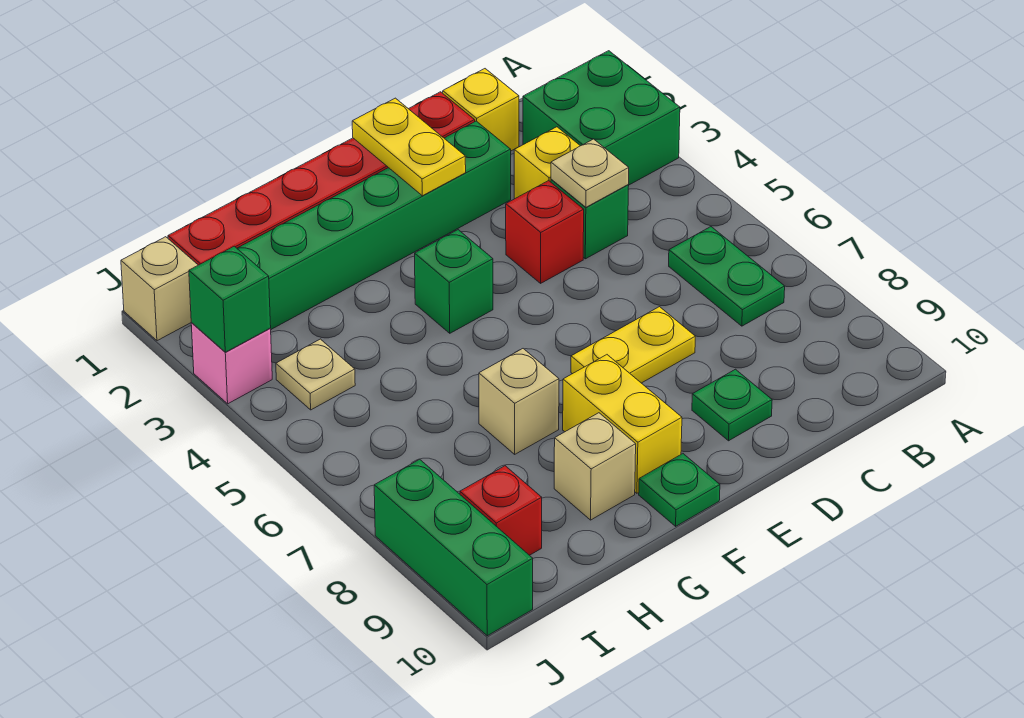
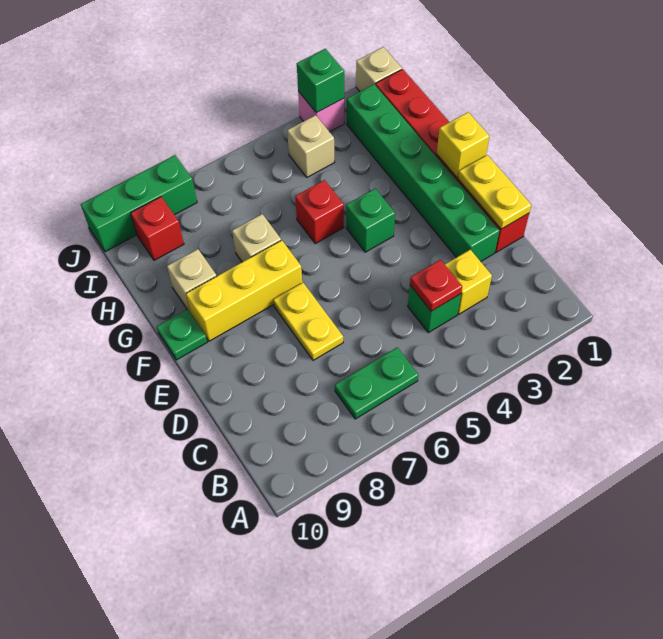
green 2x2 brick [523,51,680,185] -> none
yellow 1x1 brick [443,69,519,151] -> yellow 1x1 brick moved to [437,112,489,177]
tan 1x1 plate [551,139,629,207] -> red 1x1 plate [410,260,462,311]
red 1x1 brick [506,181,584,283] -> red 1x1 brick moved to [295,180,344,244]
green 1x1 plate [692,369,772,441] -> none
yellow 1x2 plate [352,98,466,196] -> yellow 1x2 plate turned to [458,155,531,229]
yellow 1x2 brick [563,355,682,493] -> yellow 1x3 brick [186,240,302,341]
tan 1x1 plate [276,339,355,410] -> tan 1x1 brick [287,115,335,177]

